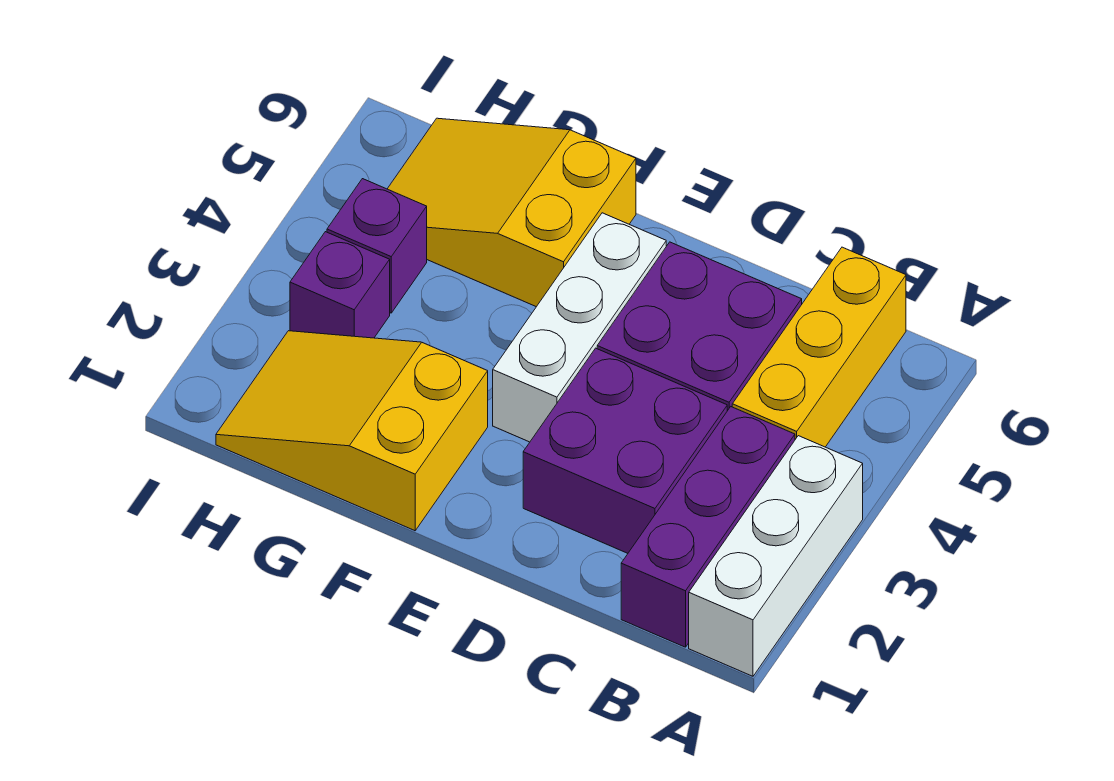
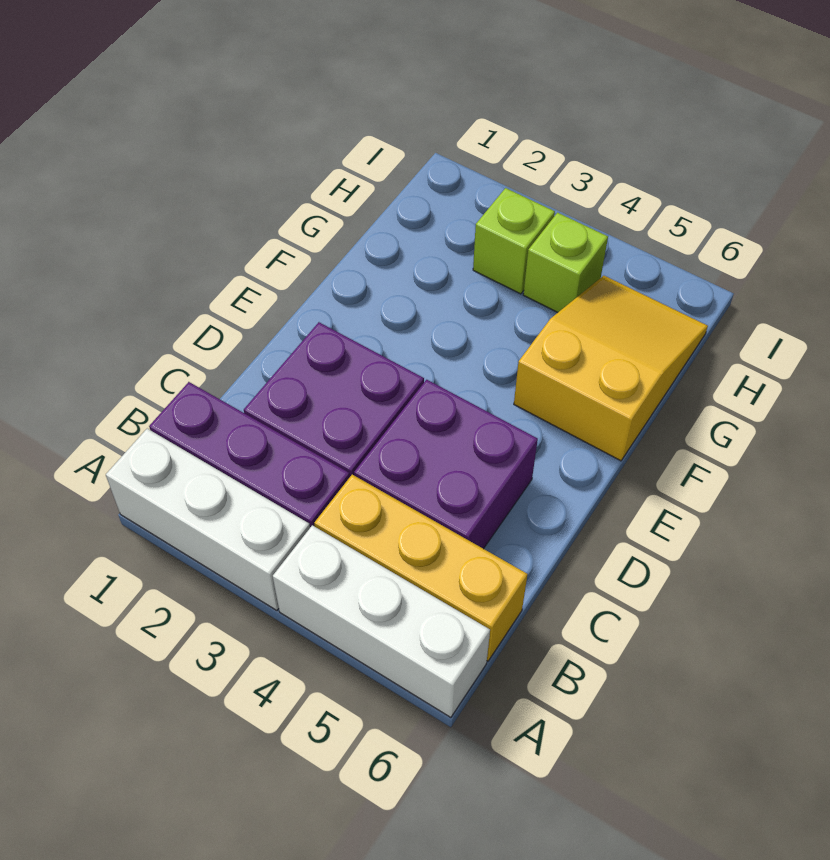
white 1x3 brick [493,213,666,442] -> white 1x3 brick moved to [273,525,490,717]
yellow 2x3 slope [216,331,488,531] -> none
purple 1x1 brick [290,232,390,338] -> lime 1x1 brick [473,188,555,294]
purple 1x1 brick [327,179,427,313] -> lime 1x1 brick [523,213,608,312]

